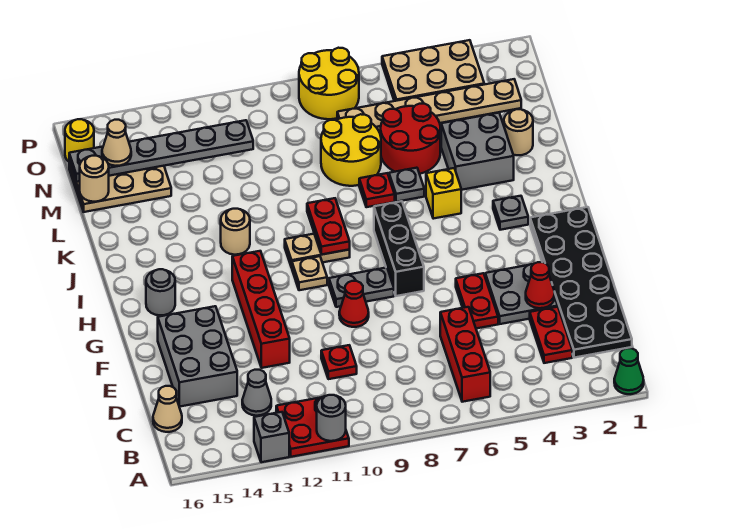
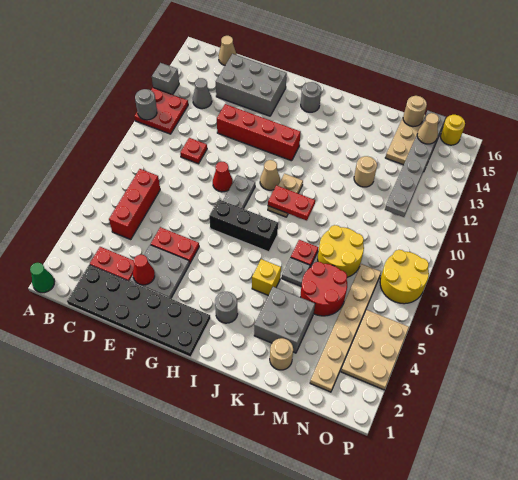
red 1x3 brick [440,307,490,402] -> red 1x3 brick turned to [109,169,160,239]
tan 1x1 plate [292,256,327,290] -> tan 1x1 cone [260,160,280,190]
grey 1x1 plate [493,196,528,230] -> grey 1x1 round brick [215,292,238,323]
tan 1x1 round brick [221,209,250,255] -> tan 1x1 round brick moved to [354,156,377,187]

